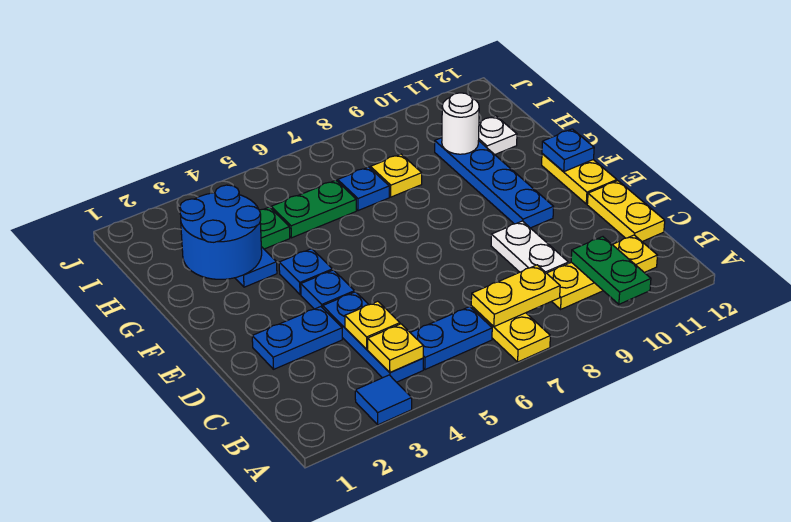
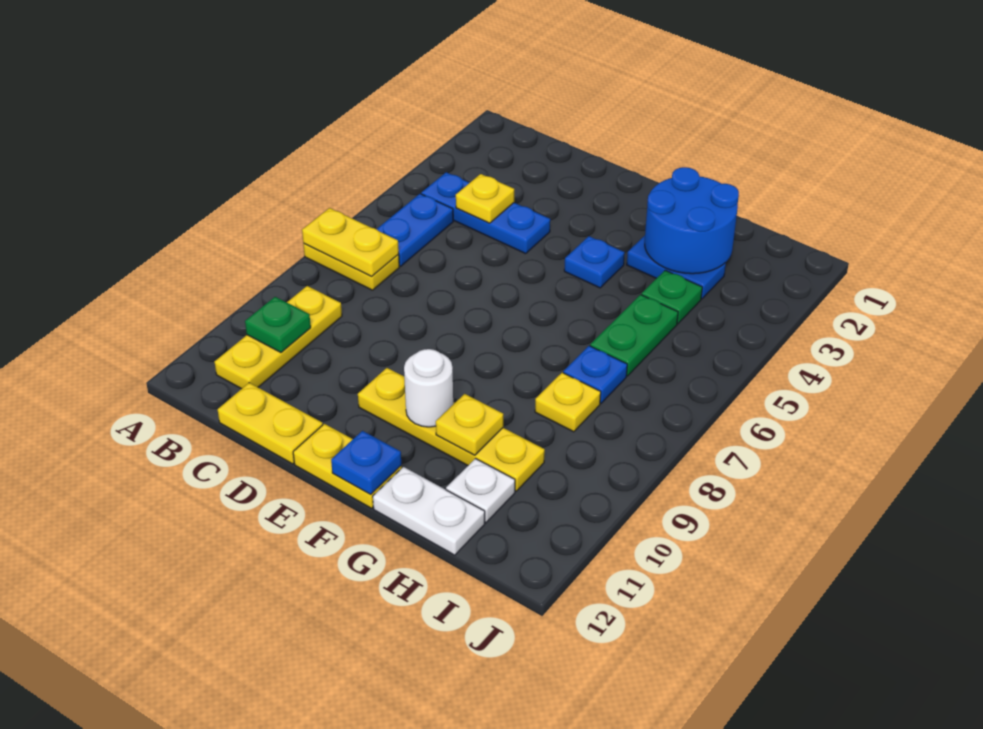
blue 1x1 tile [355,375,412,425] -> none
green 1x2 plate [571,237,651,304] -> green 1x1 plate [245,297,311,353]
yellow 1x1 plate [368,324,423,373] -> yellow 1x1 plate moved to [436,394,503,455]
yellow 1x2 plate [471,265,560,327] -> yellow 1x2 plate turned to [302,208,399,277]
white 1x2 plate [491,221,568,273] -> white 1x2 plate moved to [373,467,485,555]
blue 1x2 plate [252,307,342,369] -> none
blue 1x1 plate [301,270,355,309] -> none
blue 1x4 plate [435,138,554,228] -> yellow 1x4 plate [358,368,545,491]
white 1x1 round brick [442,93,479,154] -> white 1x1 round brick moved to [404,349,453,427]

